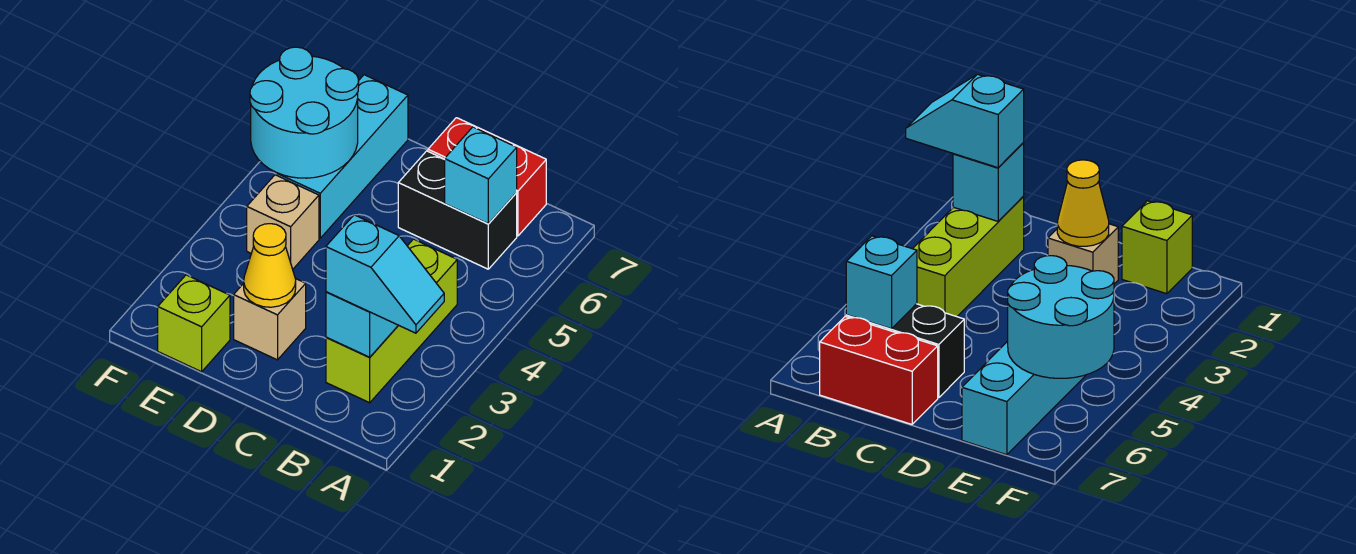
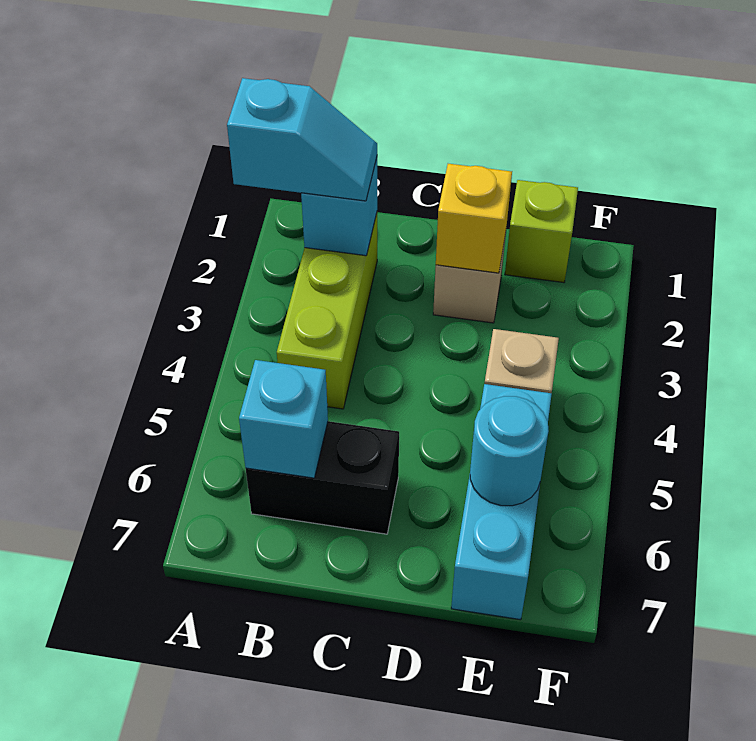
cyan 1x2 slope [326,215,444,333] -> cyan 1x2 slope turned to [227,78,377,201]
red 1x2 brick [428,118,546,236] -> none
yellow 1x1 cone [244,224,296,307] -> yellow 1x1 brick [436,164,512,273]
cyan 2x2 round brick [250,47,359,178] -> cyan 1x1 round brick [470,396,548,506]

